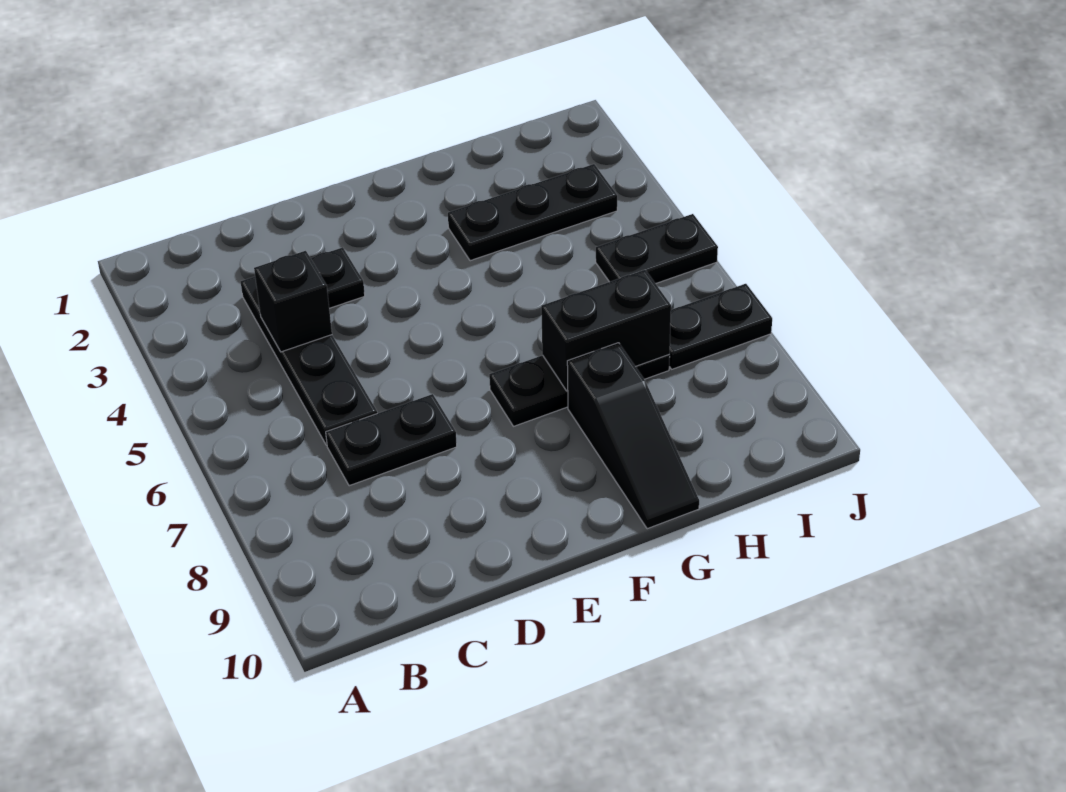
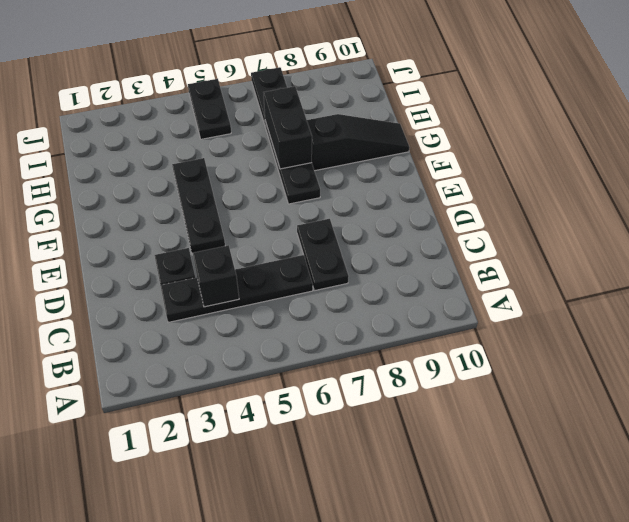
black 1x3 plate [448,164,617,261] -> black 1x3 plate moved to [172,158,225,254]

